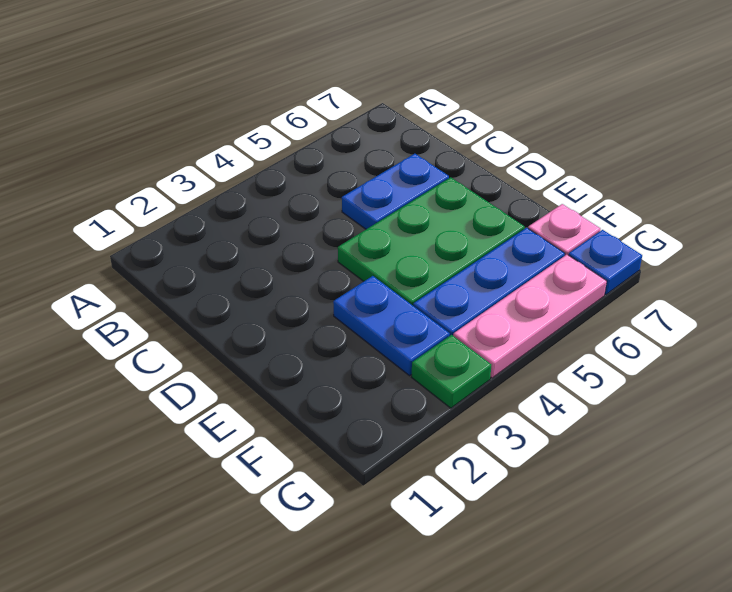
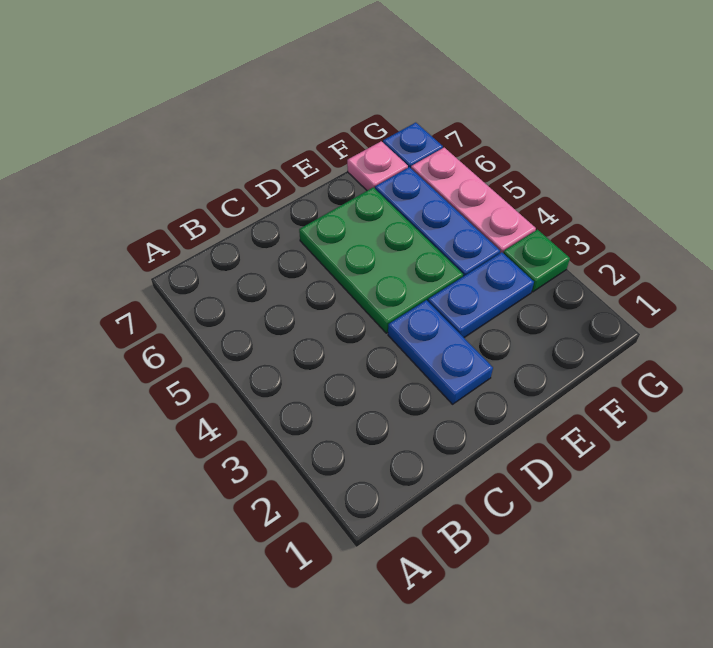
blue 1x2 plate [342,154,449,229] -> blue 1x2 plate moved to [388,300,493,404]

